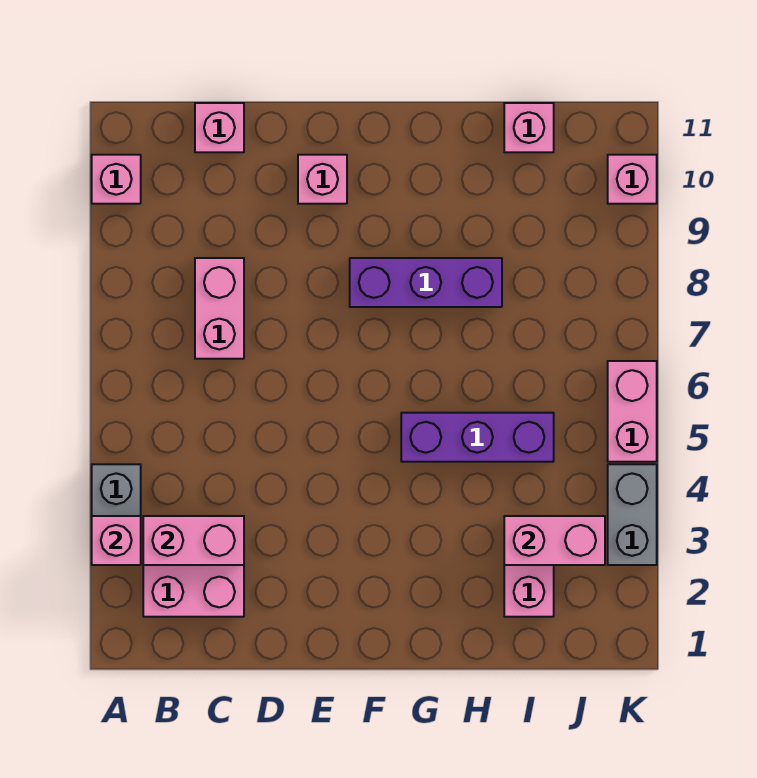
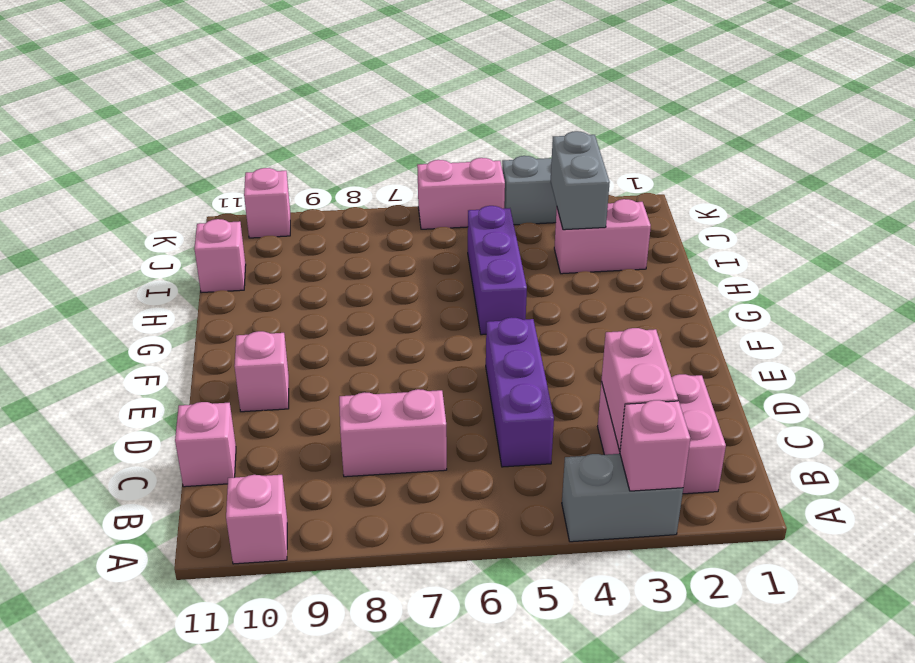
purple 1x3 brick [350,258,502,307] -> purple 1x3 brick moved to [486,317,554,467]
pink 1x2 brick [504,516,605,565] -> grey 1x2 brick [551,131,610,230]

